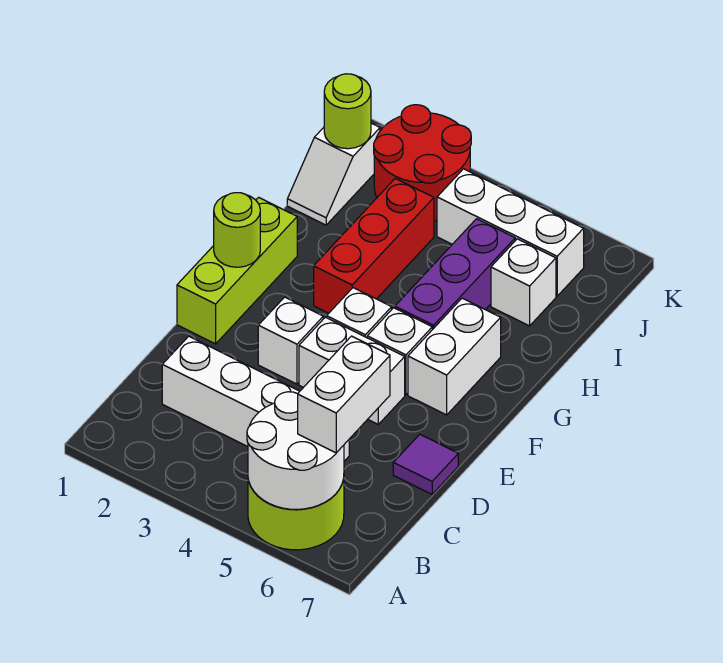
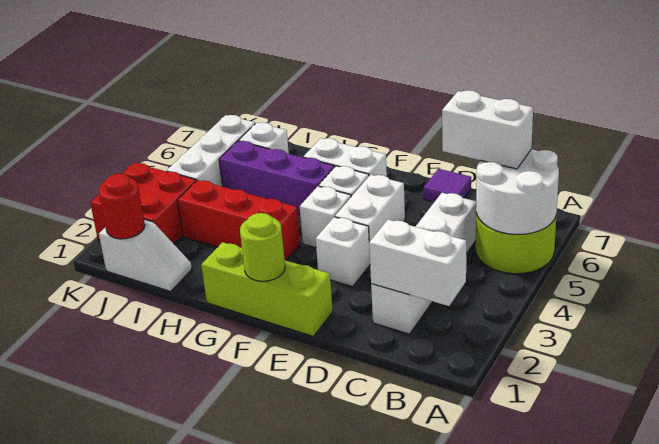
none -> white 1x2 brick [369,220,466,306]
lime 1x1 round brick [324,74,371,149] -> red 1x1 round brick [99,174,145,239]
red 2x2 round brick [374,105,471,221] -> red 2x2 brick [90,163,196,244]

